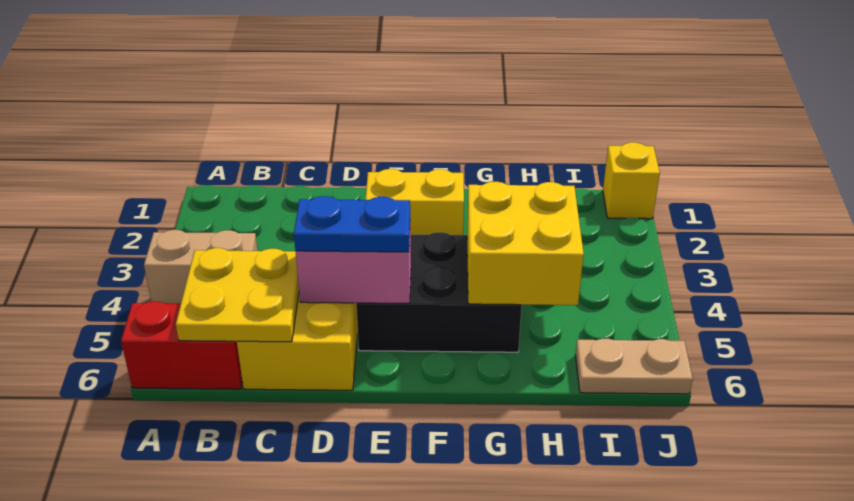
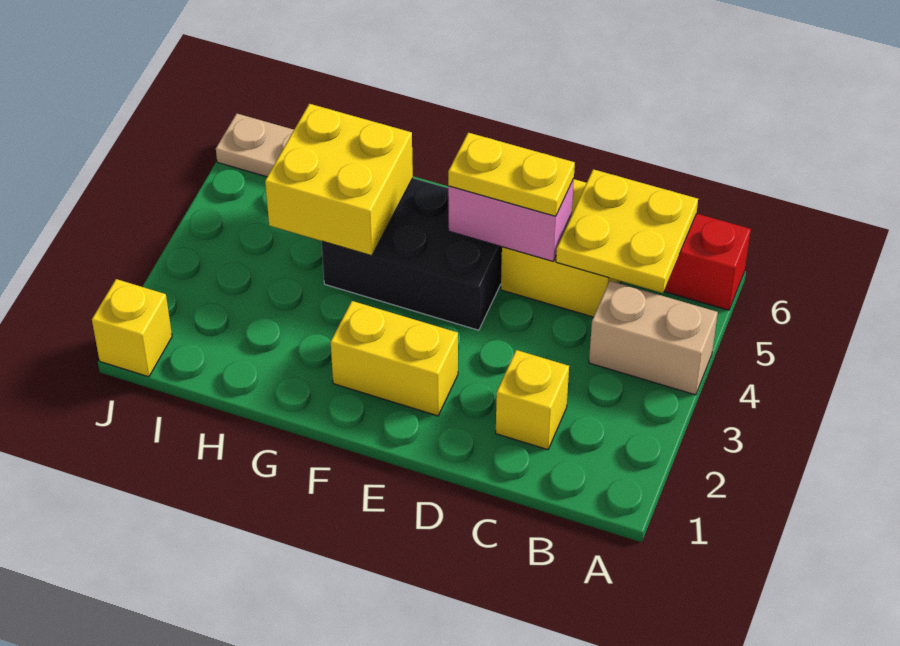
none -> yellow 1x1 brick [496,350,569,450]
blue 1x2 plate [294,196,410,252] -> yellow 1x2 plate [448,133,575,216]

